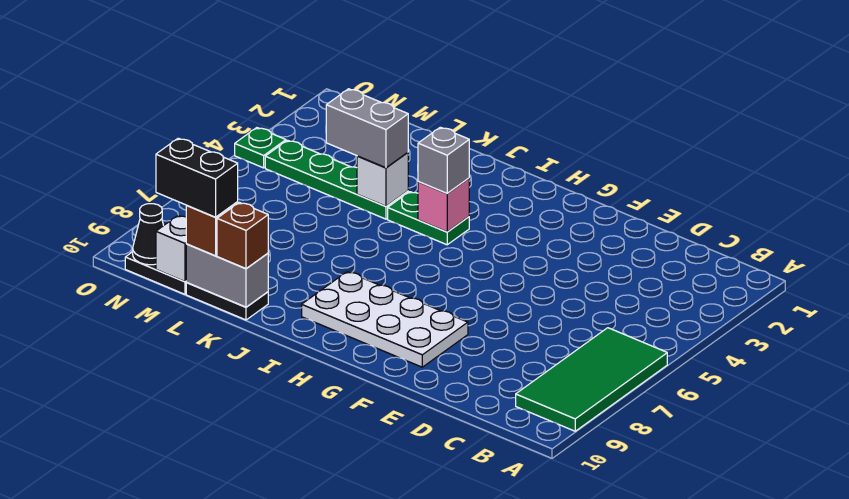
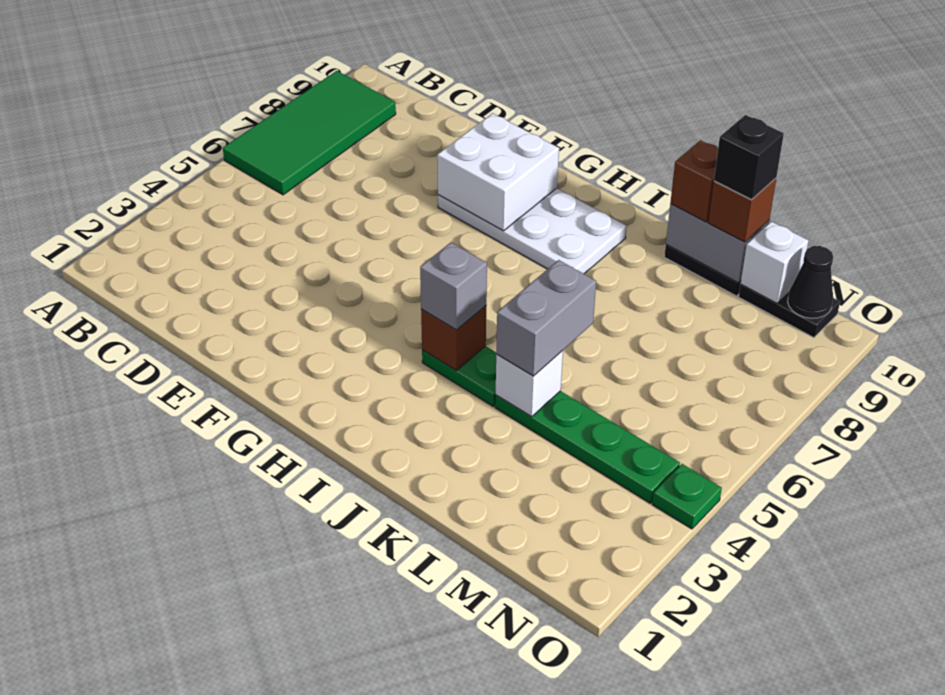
none -> white 2x2 brick [437,113,559,231]
pink 1x1 brick [418,178,469,232] -> brown 1x1 brick [421,306,486,371]
grey 1x2 brick [326,89,408,168] -> grey 1x2 brick turned to [496,260,596,376]
black 1x2 brick [156,138,238,217] -> black 1x1 brick [714,115,784,200]

